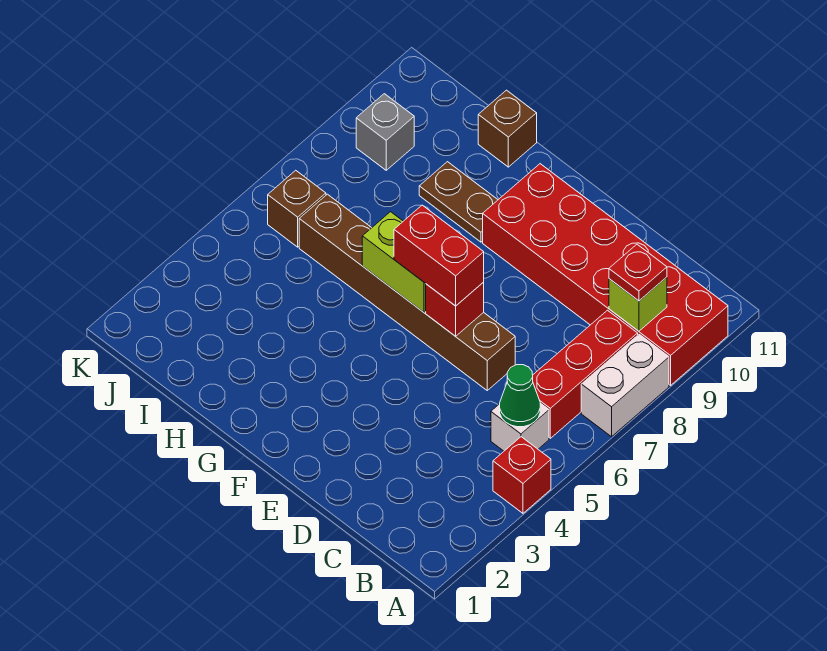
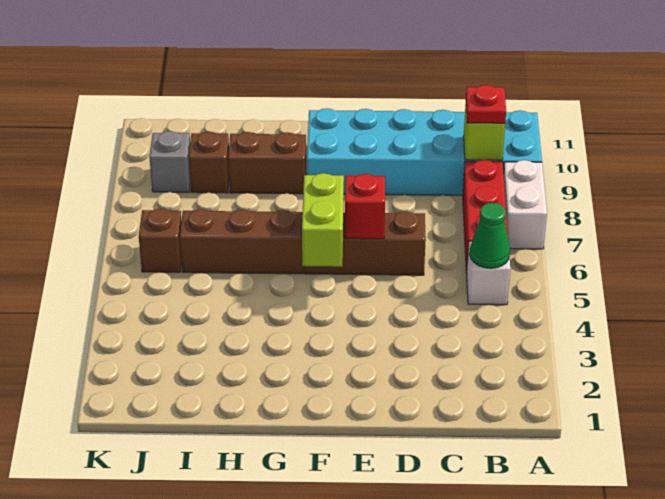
red 1x1 brick [493,437,551,513] -> none
red 2x6 brick [483,164,728,385] -> cyan 2x6 brick [307,108,542,196]
red 1x2 brick [394,205,484,306] -> none
lime 1x2 brick [362,212,426,312] -> lime 1x2 brick turned to [302,173,344,267]
brown 1x2 plate [419,162,498,242] -> brown 1x2 brick [228,132,306,194]
brown 1x1 brick [478,90,537,167] -> brown 1x1 brick moved to [189,132,229,193]

